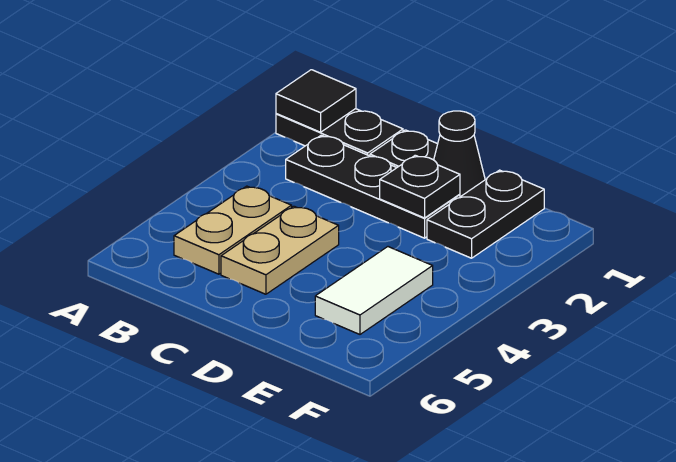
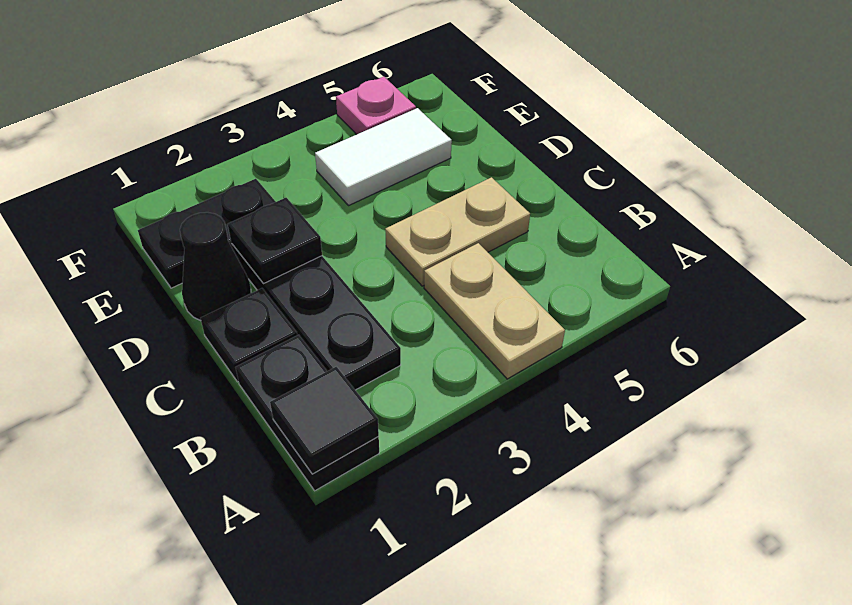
tan 1x2 plate [174,186,292,274] -> tan 1x2 plate turned to [424,243,565,379]
none -> pink 1x1 plate [336,77,416,135]

